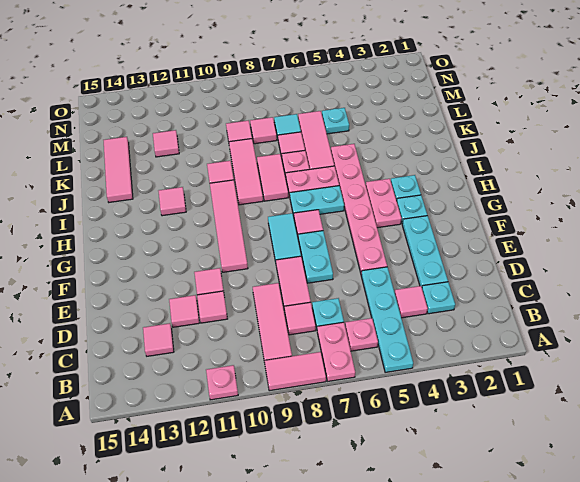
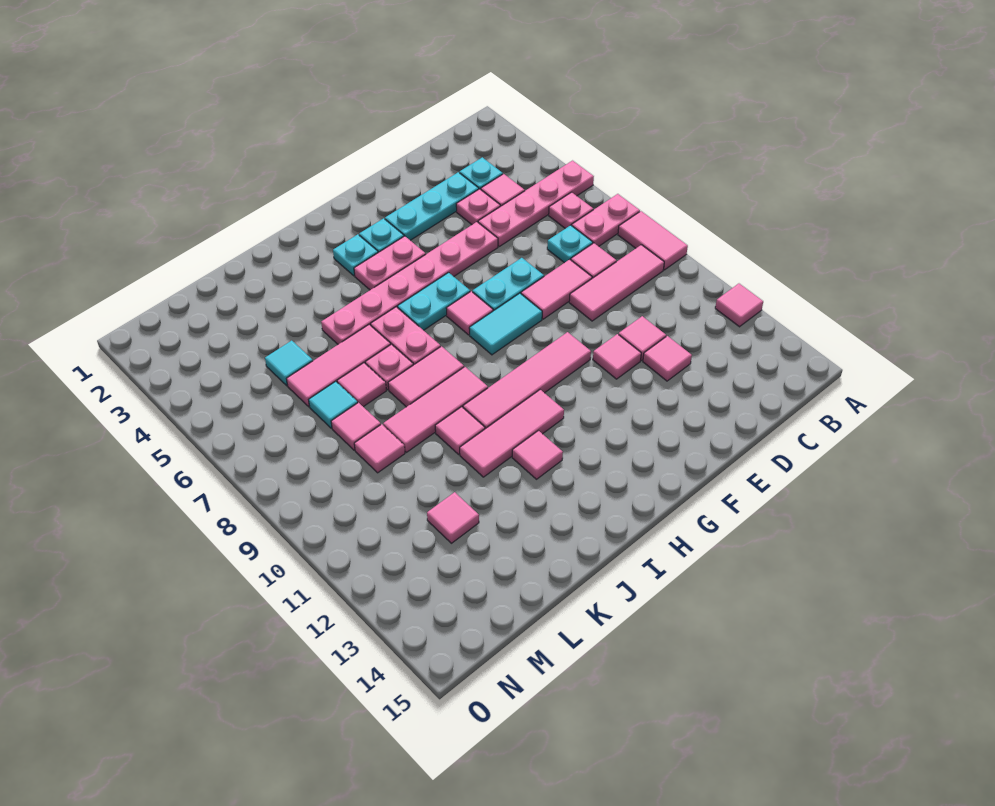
cyan 1x4 plate [361,267,413,373] -> pink 1x4 plate [478,161,594,246]
pink 1x1 plate [206,365,238,400] -> pink 1x1 plate moved to [456,189,500,225]
pink 1x1 tile [143,323,174,356] -> pink 1x1 tile moved to [715,284,763,327]
cyan 1x2 plate [290,186,344,216] -> cyan 1x2 plate turned to [398,273,470,330]
pink 1x3 tile [104,137,133,202] -> pink 1x3 tile moved to [460,390,564,477]
cyan 1x1 plate [322,108,349,134] -> cyan 1x1 tile [265,341,313,386]

